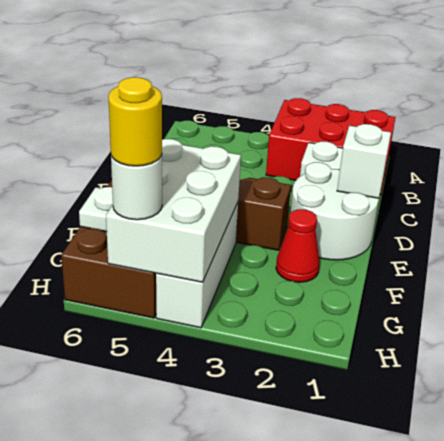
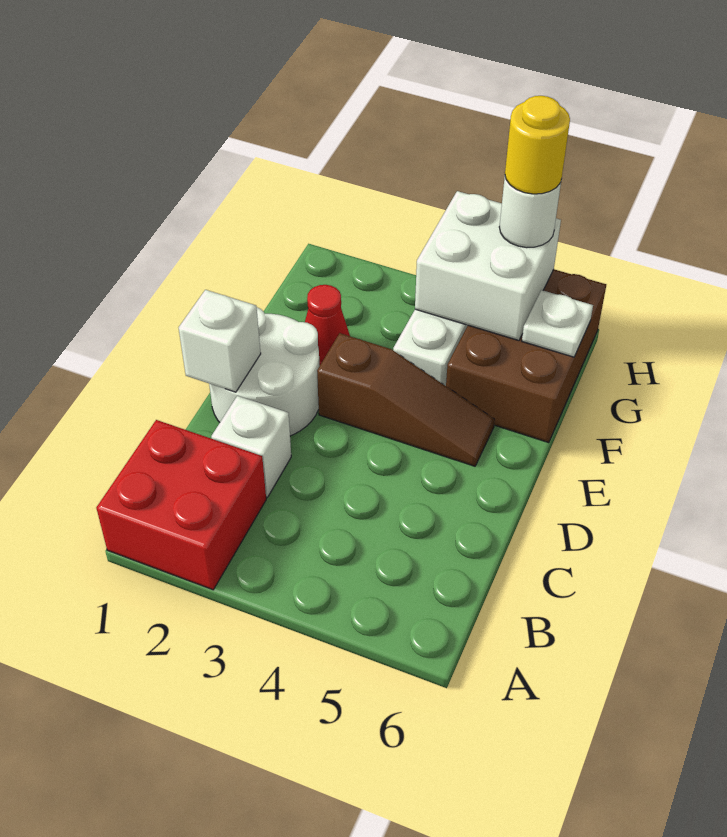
red 2x3 brick [266,98,396,195] -> red 2x2 brick [96,420,266,590]
white 2x3 brick [106,139,241,282] -> white 2x2 brick [415,191,561,340]

